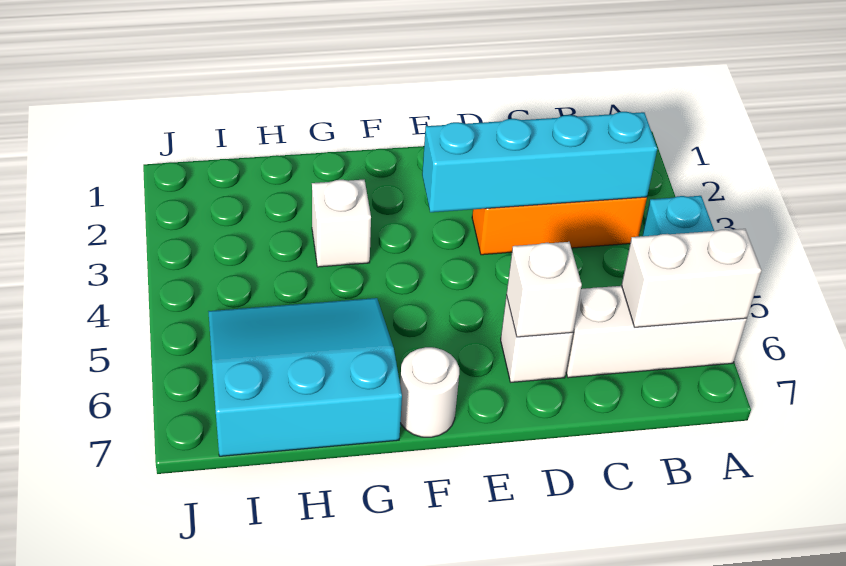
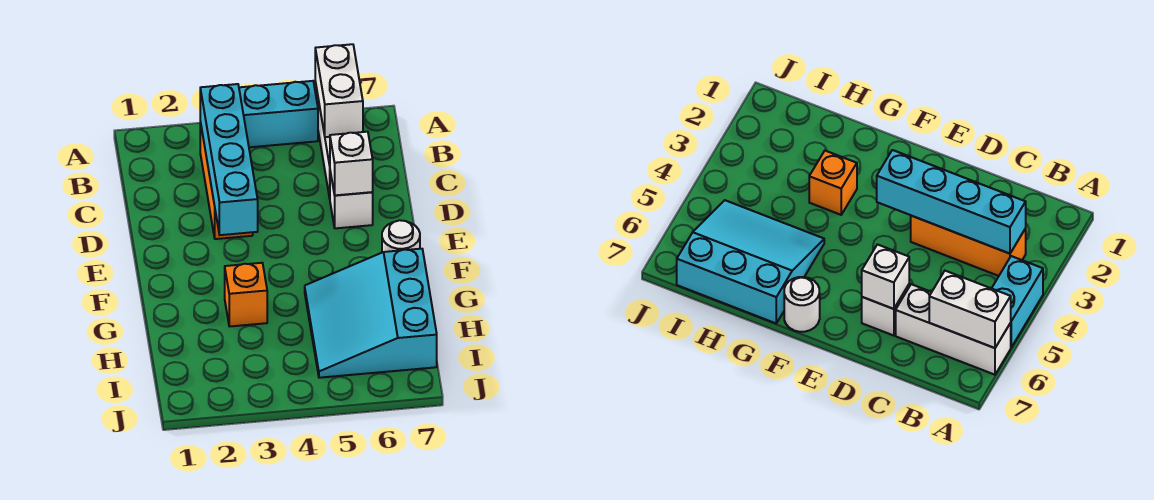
white 1x1 brick [312,180,371,267] -> orange 1x1 brick [225,263,267,326]

